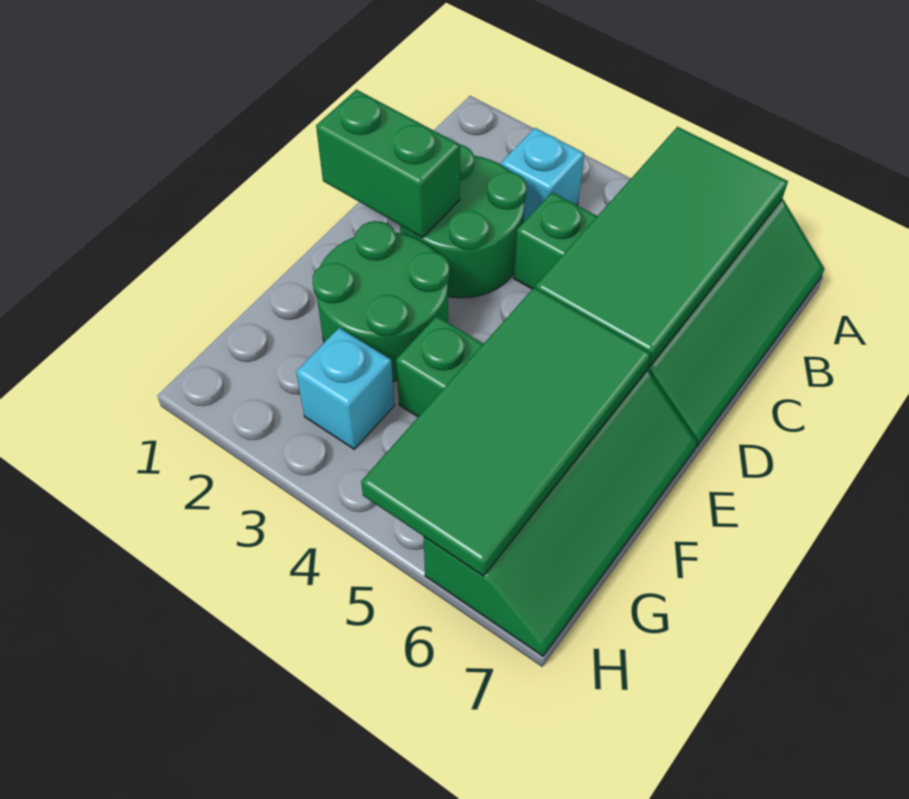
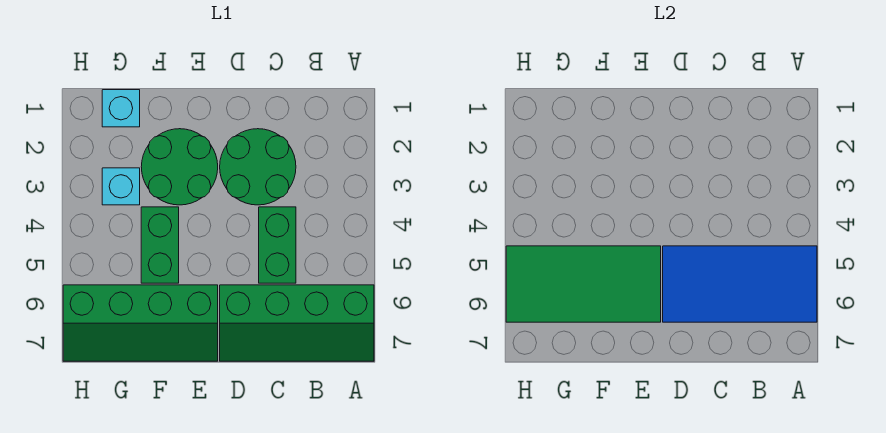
green 2x4 tile [536,127,788,367] -> blue 2x4 tile [663,246,817,322]
cyan 1x1 brick [501,128,584,223] -> cyan 1x1 brick moved to [102,90,140,127]
green 1x2 brick [316,90,460,238] -> none

